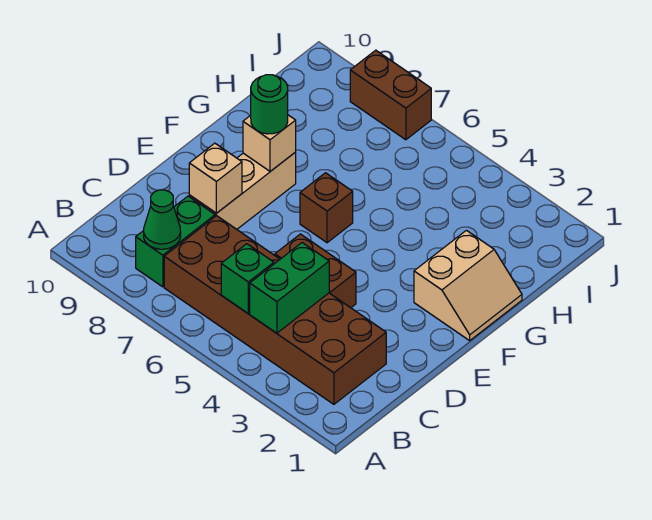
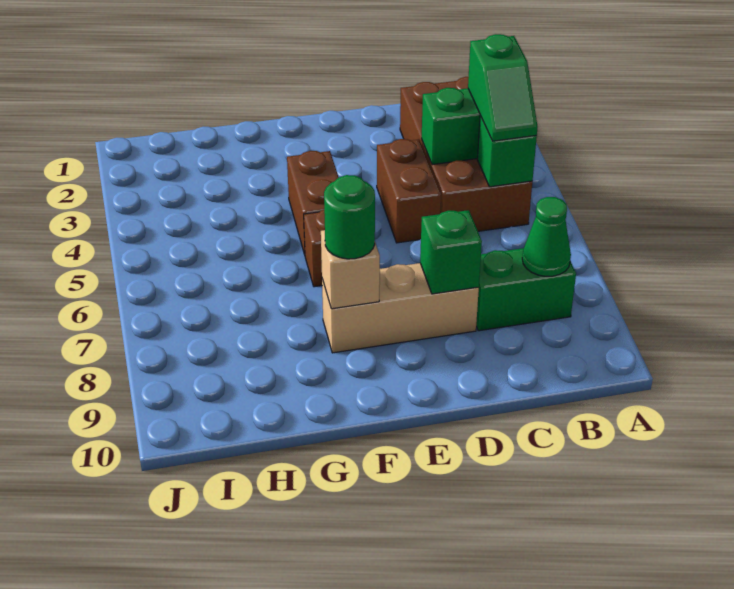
brown 2x6 brick [164,216,386,404] -> brown 2x4 brick [400,77,532,231]
none -> green 1x2 slope [468,34,538,141]
tan 1x1 brick [189,143,242,213] -> green 1x1 brick [420,210,482,294]
tan 2x2 slope [414,230,522,341] -> none
brown 1x2 brick [350,50,431,140] -> brown 1x2 brick moved to [287,151,339,254]

